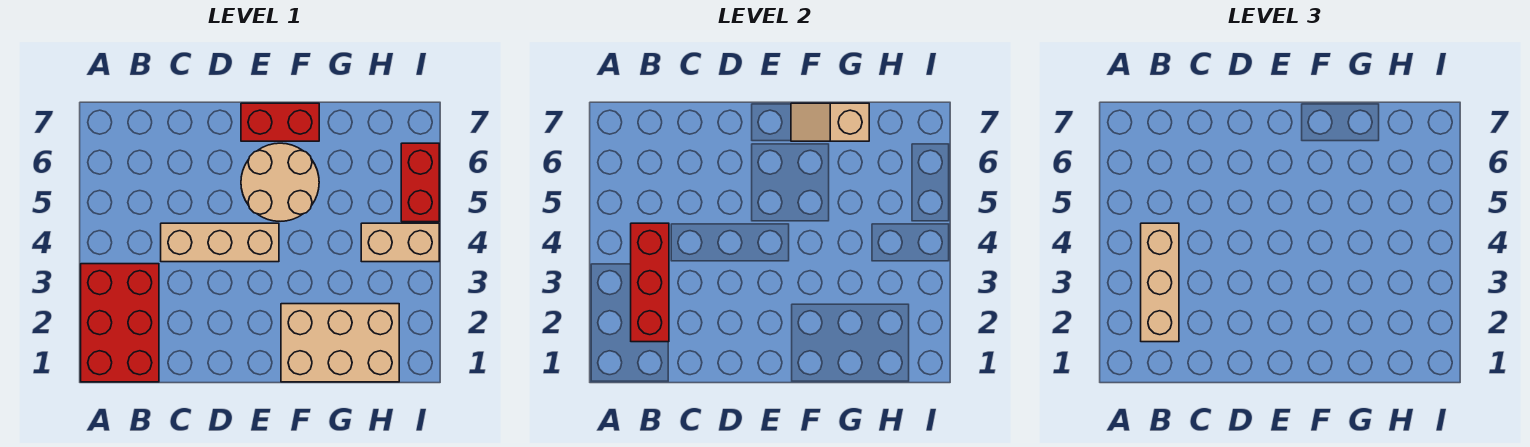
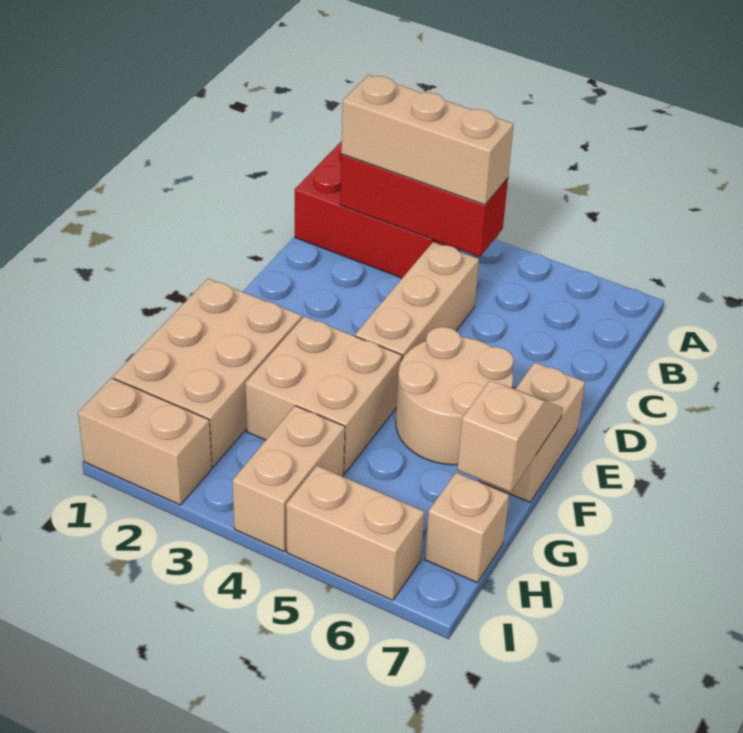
red 1x2 brick [241,103,319,141] -> tan 1x2 brick [479,362,585,502]
none -> tan 2x2 brick [245,316,402,474]
none -> tan 1x1 brick [425,473,509,583]
none -> tan 1x2 brick [78,378,212,505]
red 1x2 brick [401,143,439,222] -> tan 1x2 brick [286,466,424,600]

